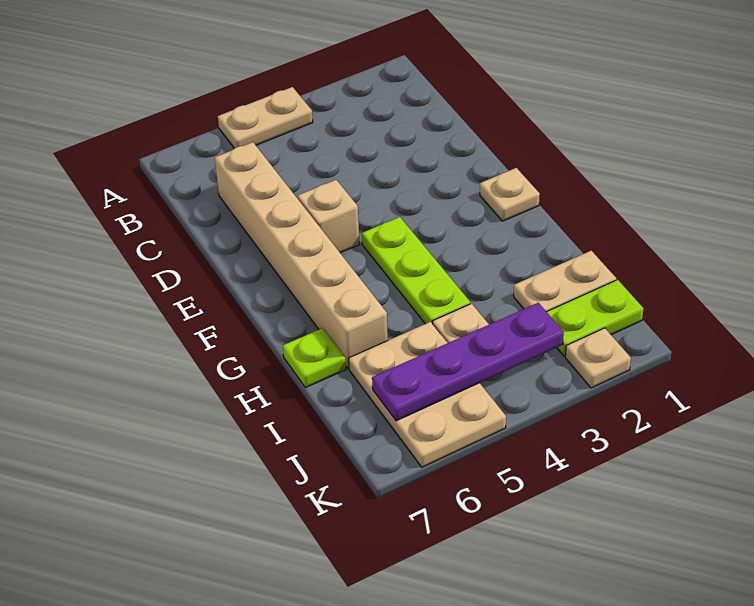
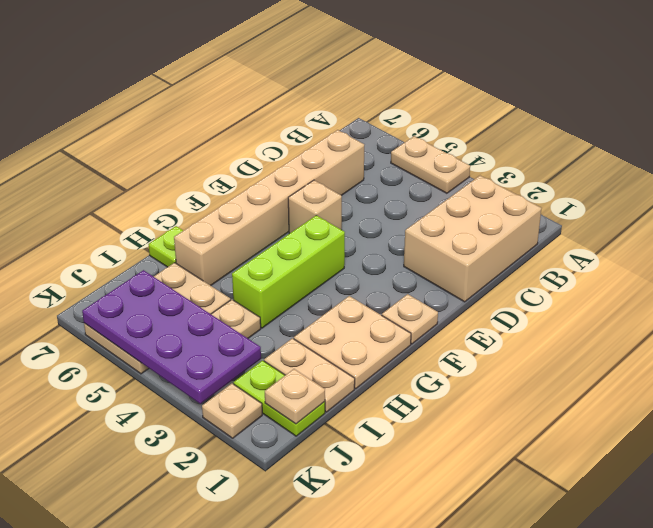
none -> tan 2x3 brick [404,176,542,302]
lime 1x3 plate [362,217,470,324] -> lime 1x3 brick [232,215,345,328]
none -> tan 2x2 plate [294,296,411,389]
none -> tan 1x1 plate [265,369,325,424]
purple 1x4 plate [372,303,564,421] -> purple 2x4 plate [82,270,261,404]

